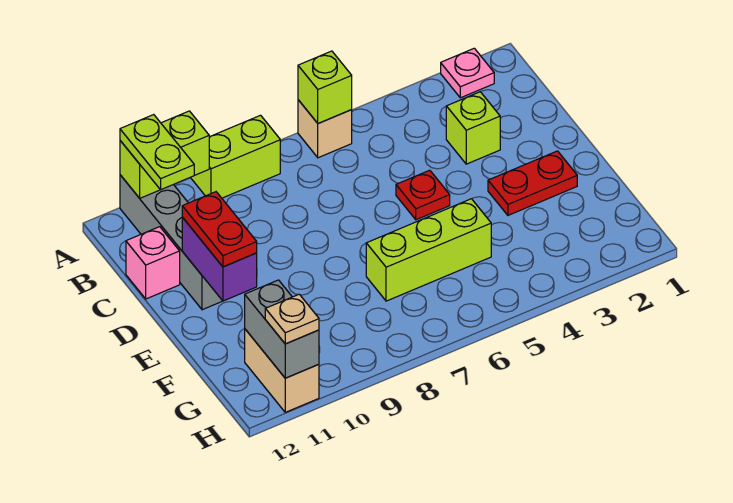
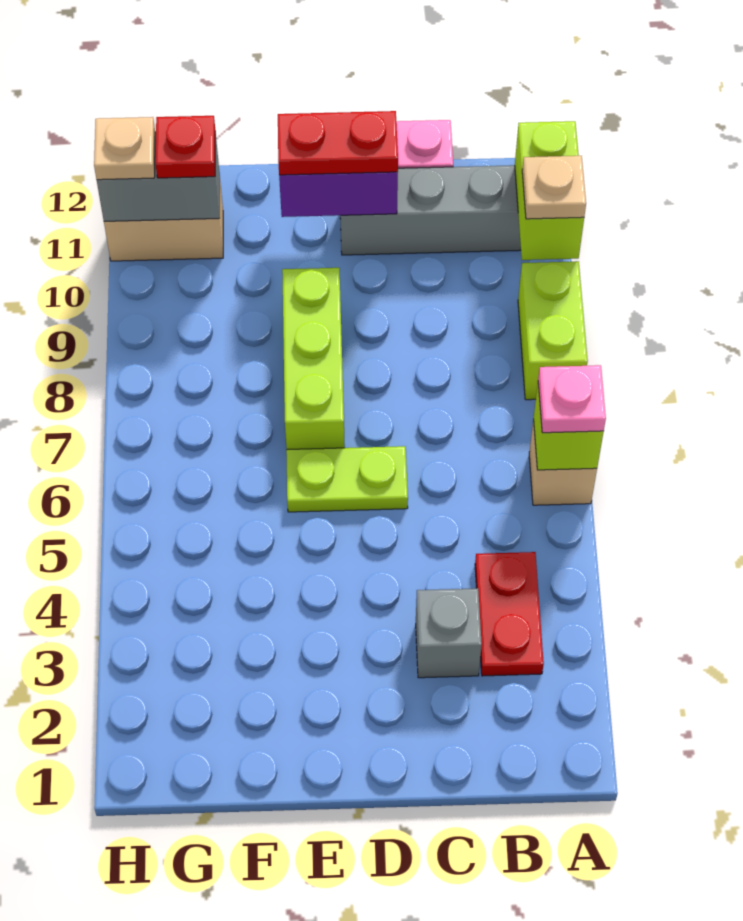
pink 1x1 plate [441,48,494,98] -> pink 1x1 plate moved to [538,365,606,433]
none -> tan 1x1 plate [522,156,586,219]
lime 1x2 plate [120,115,194,190] -> lime 1x2 plate moved to [286,446,408,512]
lime 1x1 brick [446,92,500,164] -> grey 1x1 brick [416,588,482,678]
red 1x1 plate [396,170,450,220] -> red 1x1 plate moved to [156,116,215,178]
red 1x2 plate [488,151,577,215] -> red 1x2 plate moved to [475,552,544,676]
lime 1x3 brick [366,199,491,301] -> lime 1x3 brick moved to [282,268,345,449]

